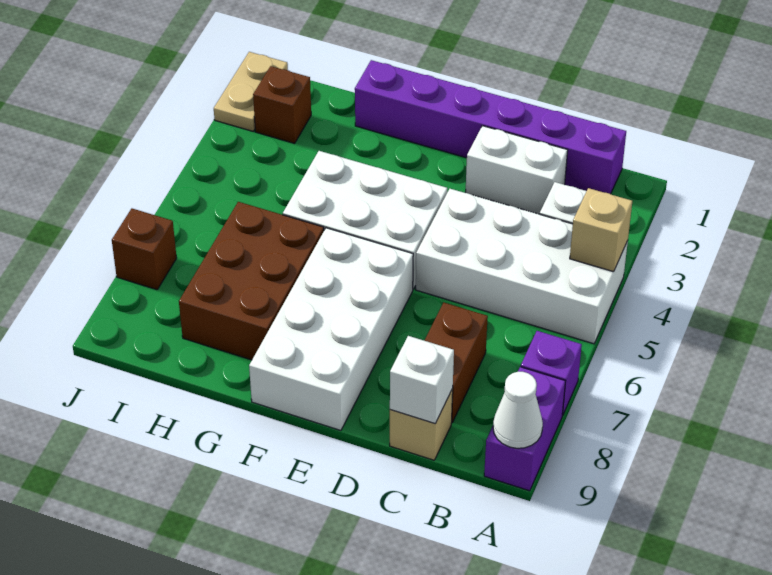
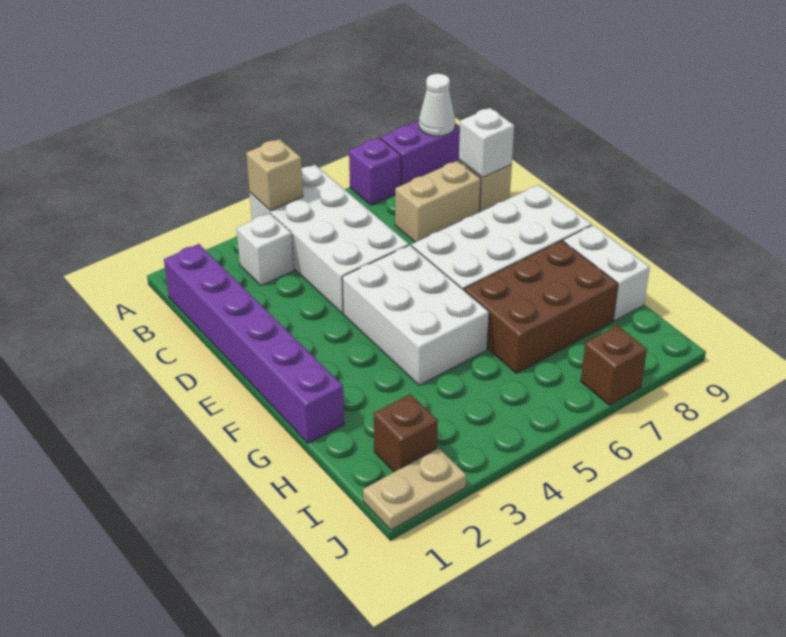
white 1x2 brick [465,126,568,214] -> white 1x2 brick moved to [563,225,650,321]
brown 1x2 brick [424,303,488,422] -> tan 1x2 brick [395,161,481,242]

